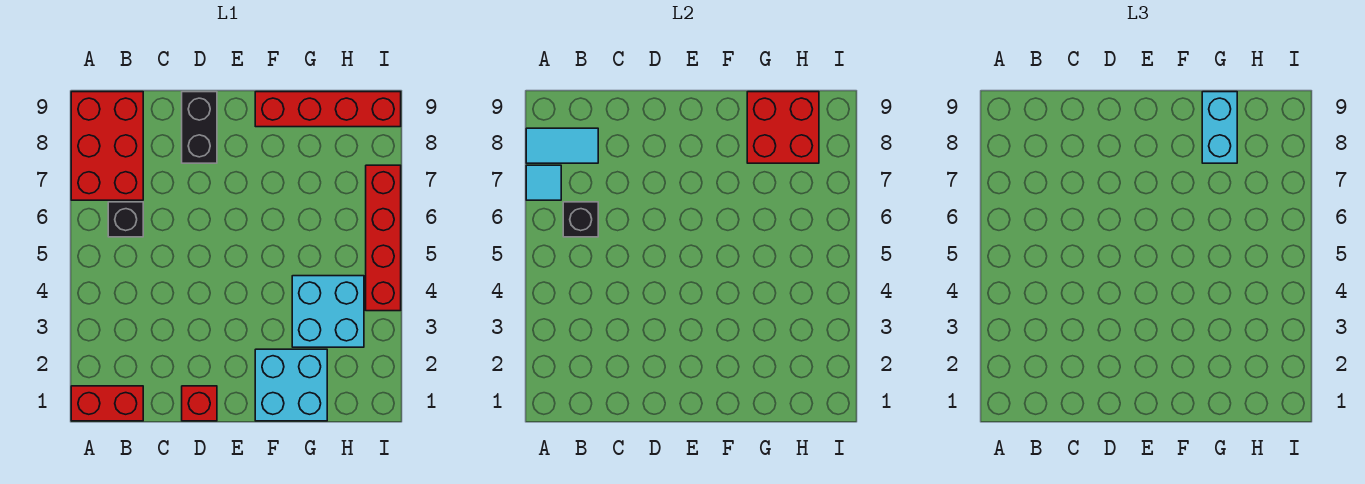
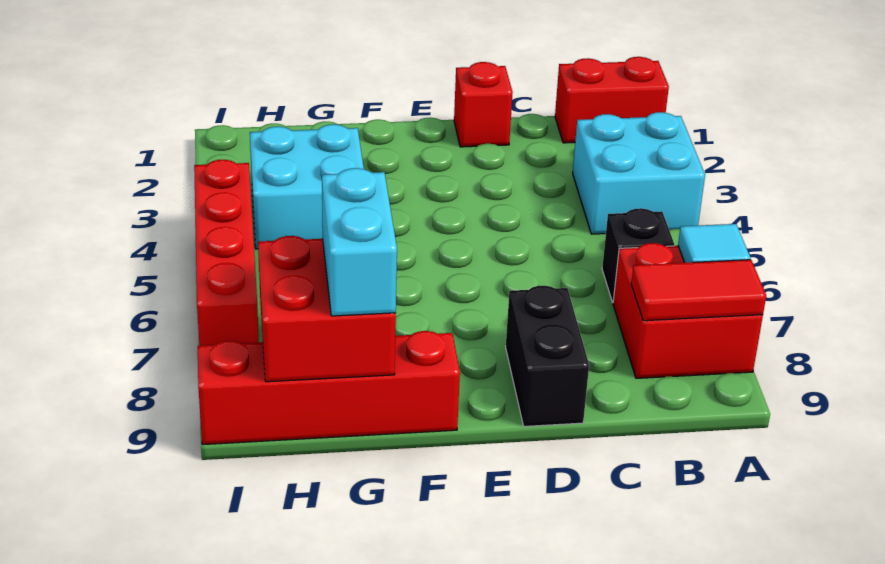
red 2x3 brick [71,92,143,200] -> red 2x2 brick [613,243,763,378]
cyan 1x2 tile [526,128,598,163] -> red 1x2 tile [631,260,766,321]
black 1x1 brick [563,202,598,237] -> none
cyan 2x2 brick [255,349,327,421] -> cyan 2x2 brick moved to [573,112,705,234]

